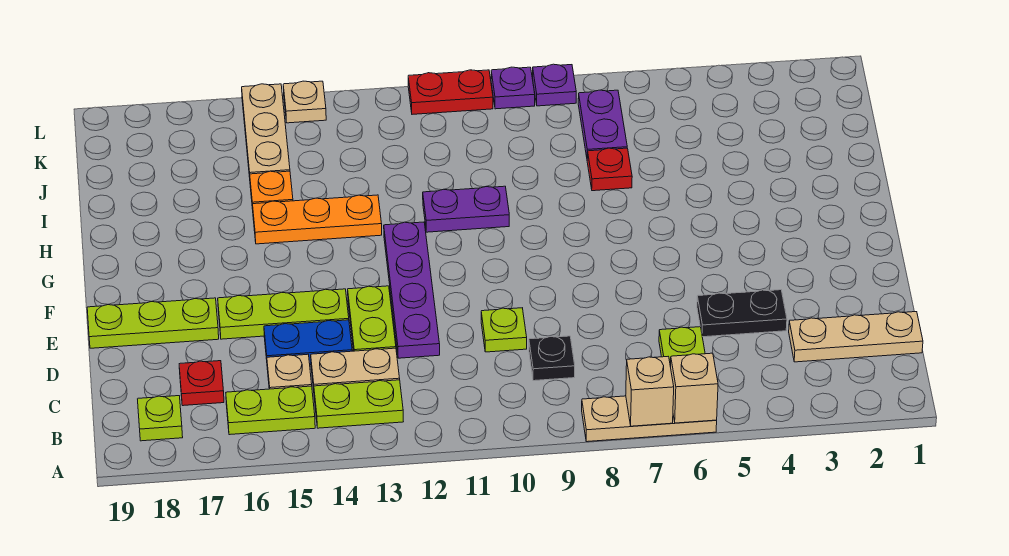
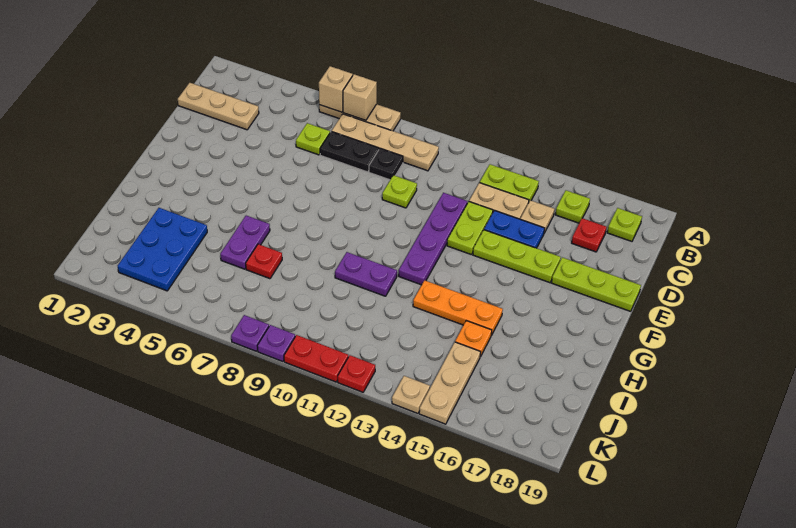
none -> tan 1x4 plate [332,114,439,171]
lime 1x2 plate [226,386,315,435] -> lime 1x1 plate [555,190,590,223]
black 1x2 plate [697,290,787,337] -> black 1x2 plate moved to [320,131,379,172]
none -> blue 2x3 plate [118,208,207,291]
purple 1x2 plate [578,90,627,158] -> purple 1x2 plate moved to [220,216,270,269]
none -> red 1x1 plate [338,355,375,392]

